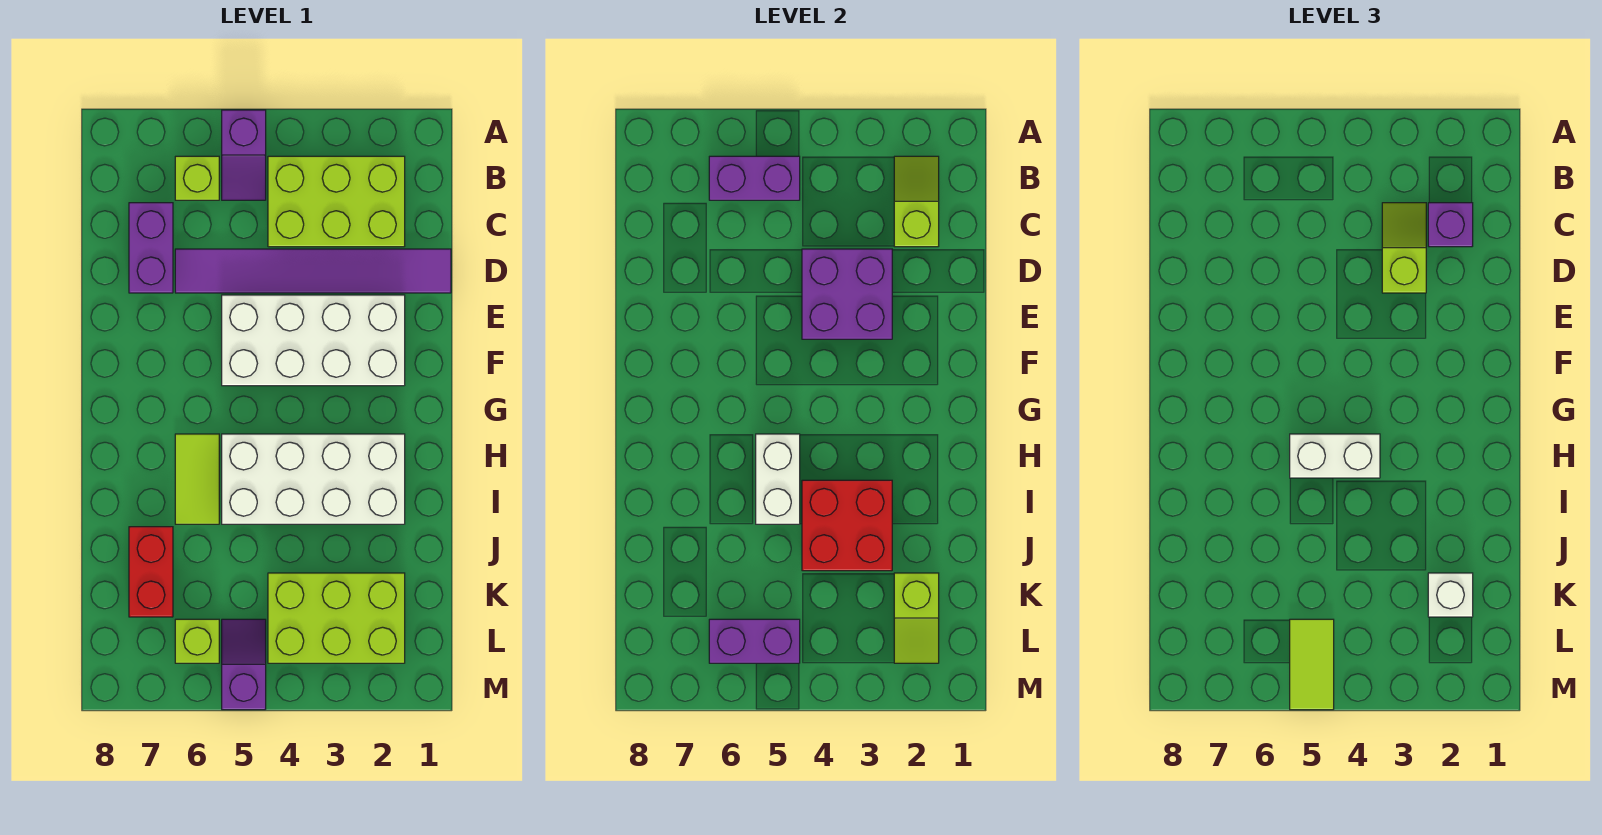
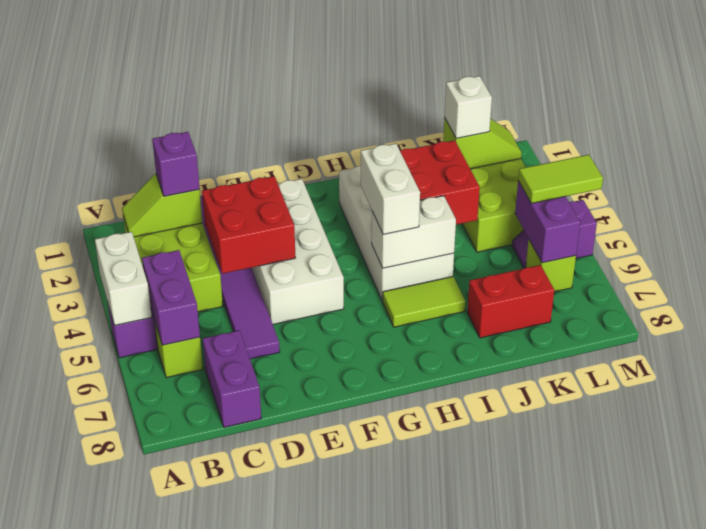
none -> white 1x2 brick [95,232,152,325]
lime 1x2 slope [1382,203,1426,293] -> none
purple 1x2 brick [129,203,173,293] -> purple 1x2 brick turned to [203,330,261,427]
purple 2x2 brick [802,249,892,339] -> red 2x2 brick [202,176,295,274]

